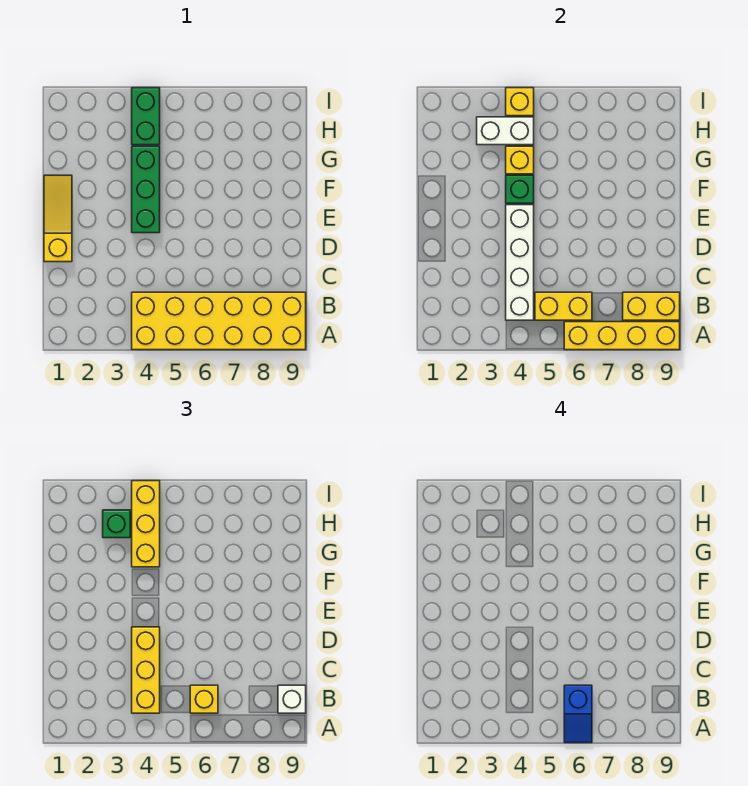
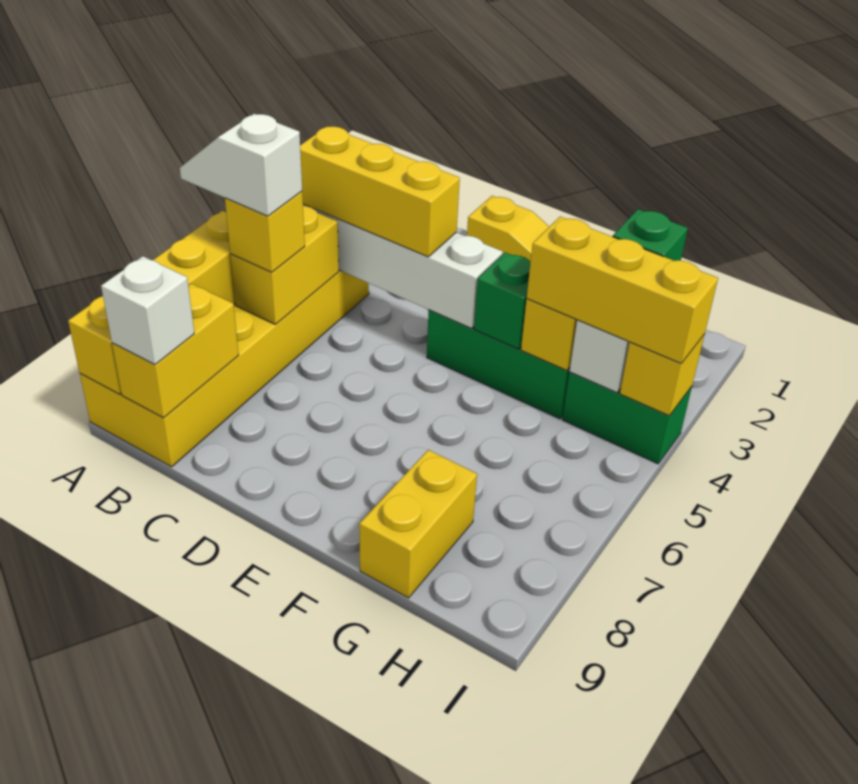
blue 1x2 slope [564,685,592,743] -> white 1x2 slope [180,114,302,216]
none -> yellow 1x2 brick [359,450,477,598]

